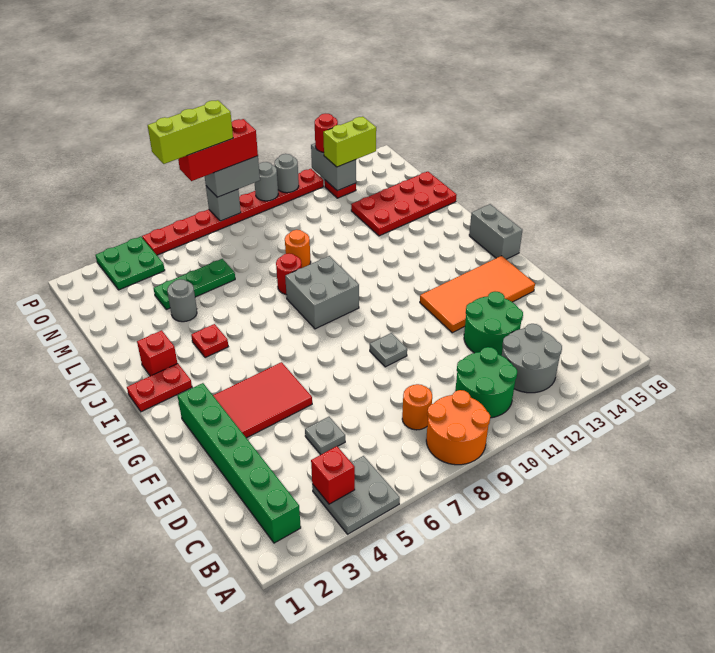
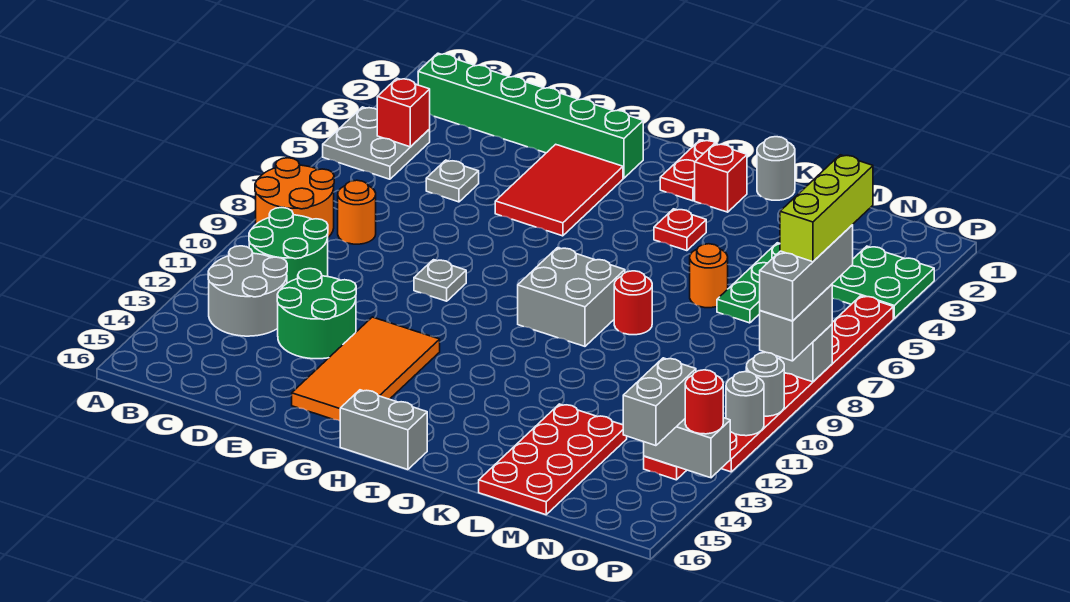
grey 1x1 round brick [167,279,197,322] -> grey 1x1 round brick moved to [757,137,795,200]
orange 1x1 round brick [285,230,311,268] -> orange 1x1 round brick moved to [690,244,728,308]
lime 1x2 brick [323,117,376,167] -> grey 1x2 brick [623,358,696,446]
red 1x3 brick [178,119,258,181] -> grey 1x3 brick [760,225,853,321]

